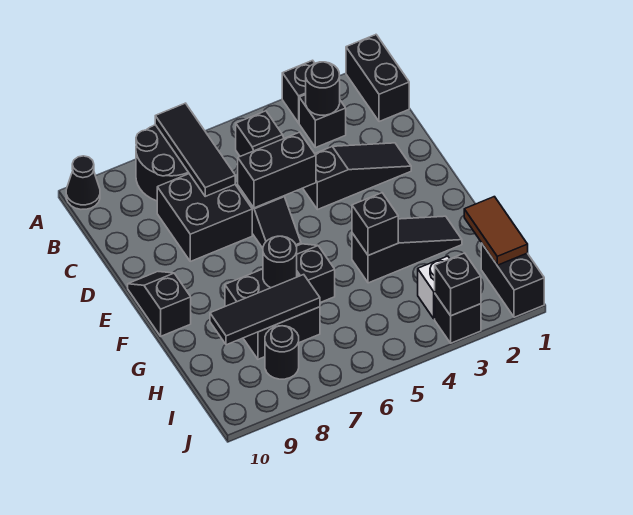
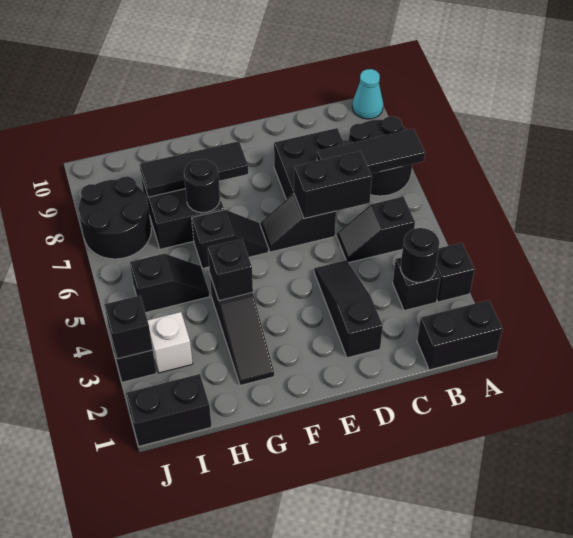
black 1x1 cone [66,156,100,209] -> cyan 1x1 cone [352,69,383,119]
black 1x3 slope [303,143,411,210] -> black 1x3 slope turned to [314,260,383,358]
black 1x2 brick [238,132,316,208] -> black 1x2 brick turned to [294,151,372,219]
black 1x2 slope [128,272,191,336] -> black 1x2 slope moved to [130,254,210,313]
brown 1x2 tile [464,197,528,265] -> none
black 1x3 tile [210,275,320,345] -> black 1x3 tile turned to [140,141,248,197]
black 1x1 round brick [265,326,299,379] -> black 2x2 round brick [78,176,151,259]

